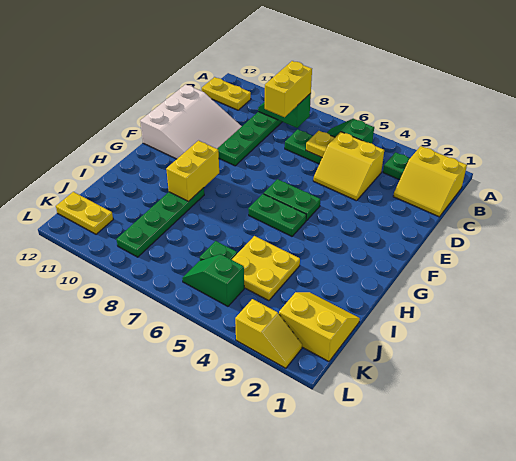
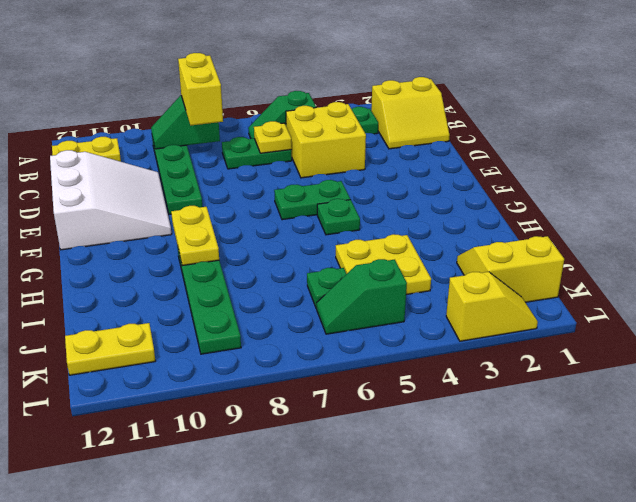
yellow 2x2 slope [313,132,384,201] -> yellow 2x2 brick [286,102,366,178]
green 1x2 plate [248,194,306,236] -> green 1x1 plate [317,199,360,235]
yellow 1x2 brick [166,141,219,201] -> yellow 1x2 plate [171,206,219,266]

